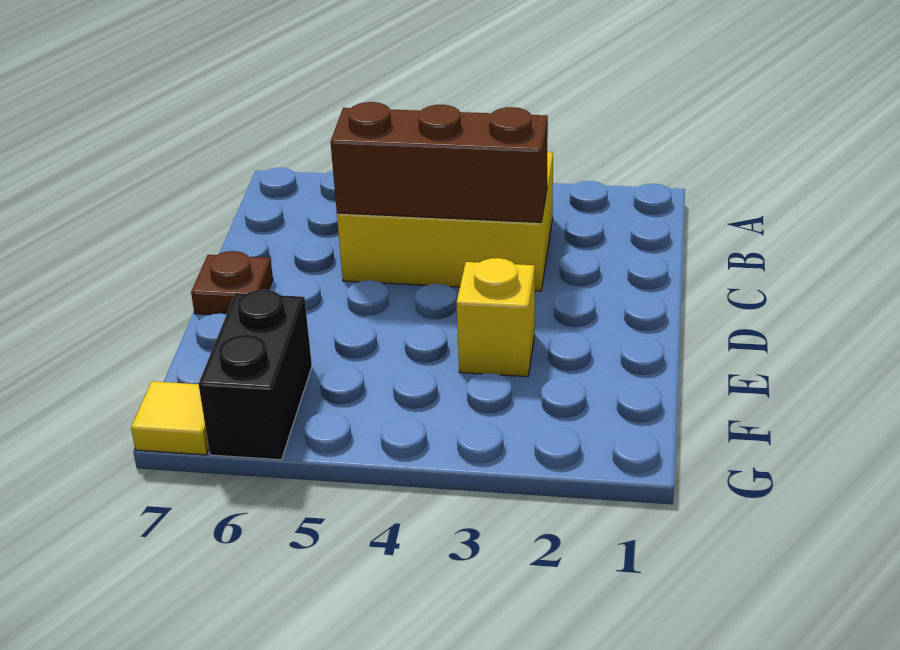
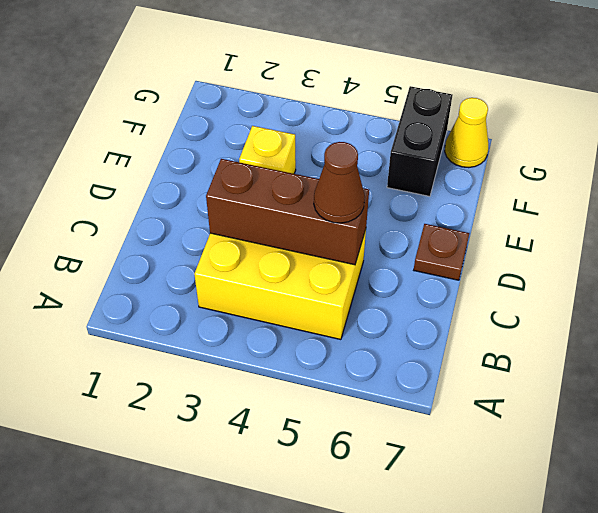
none -> brown 1x1 cone [314,142,365,223]
yellow 1x1 tile [131,381,209,455] -> yellow 1x1 cone [445,98,488,168]

